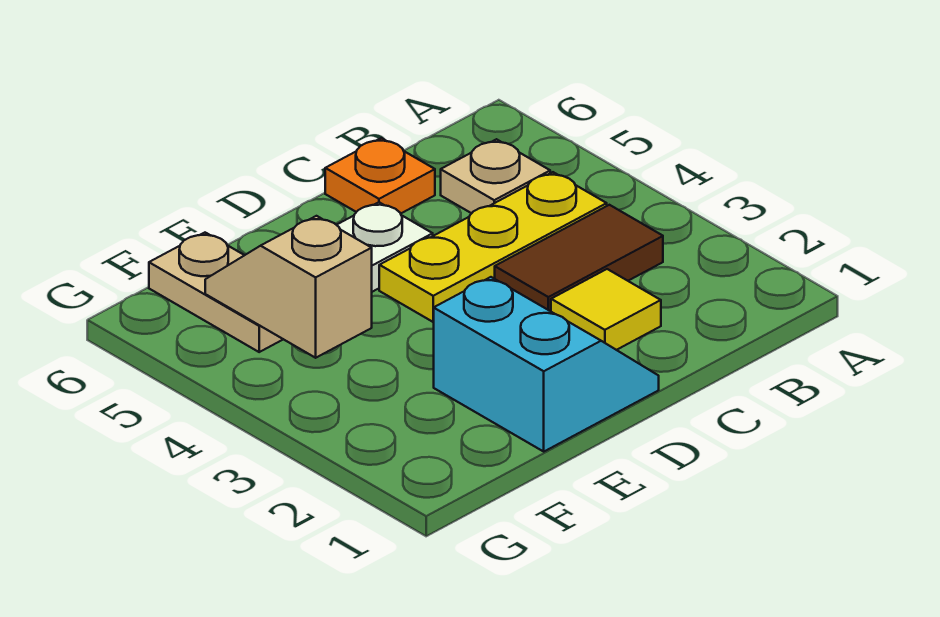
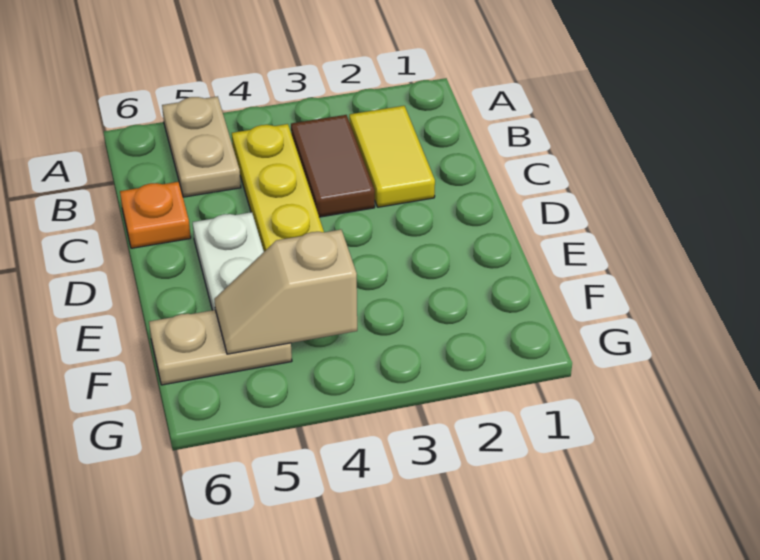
tan 1x1 plate [441,139,550,213] -> tan 1x2 plate [162,96,241,197]
yellow 1x1 tile [551,269,661,350] -> yellow 1x2 tile [349,106,435,207]
cyan 2x2 slope [434,277,659,451] -> none

